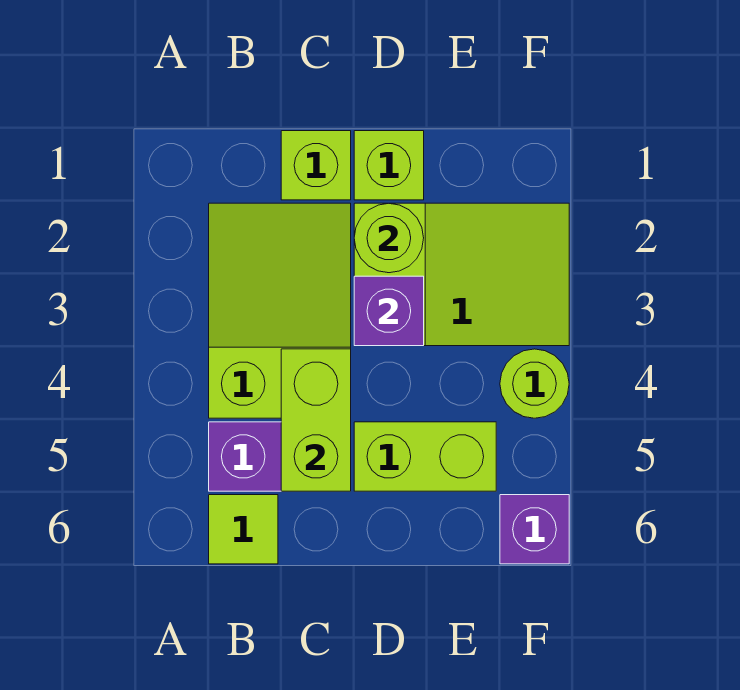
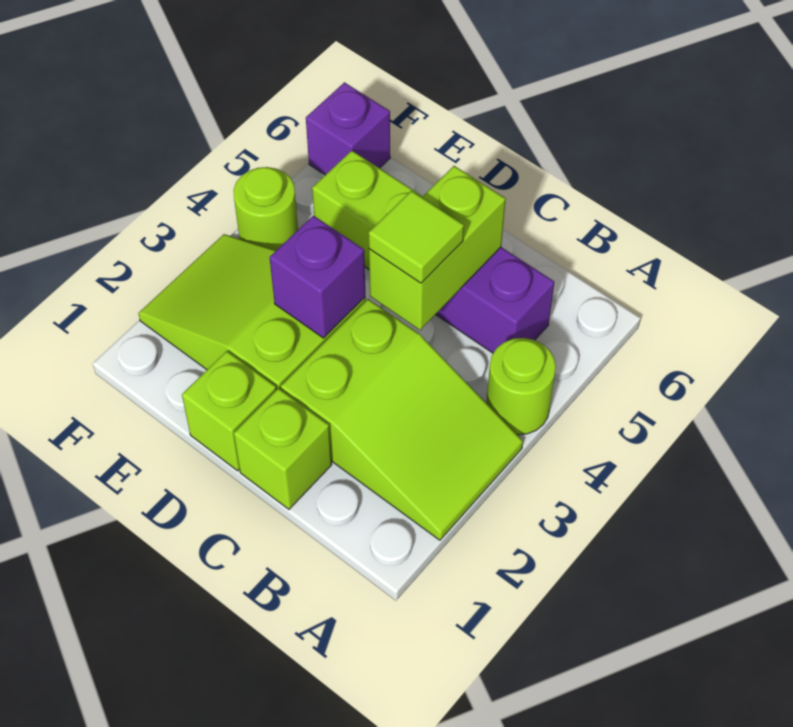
lime 2x3 slope [209,203,351,418] -> lime 2x3 slope turned to [281,299,523,540]
lime 1x1 tile [209,495,278,564] -> lime 1x1 tile moved to [369,191,464,283]
lime 1x1 round brick [354,203,424,273] -> lime 1x1 round brick moved to [486,338,556,435]

